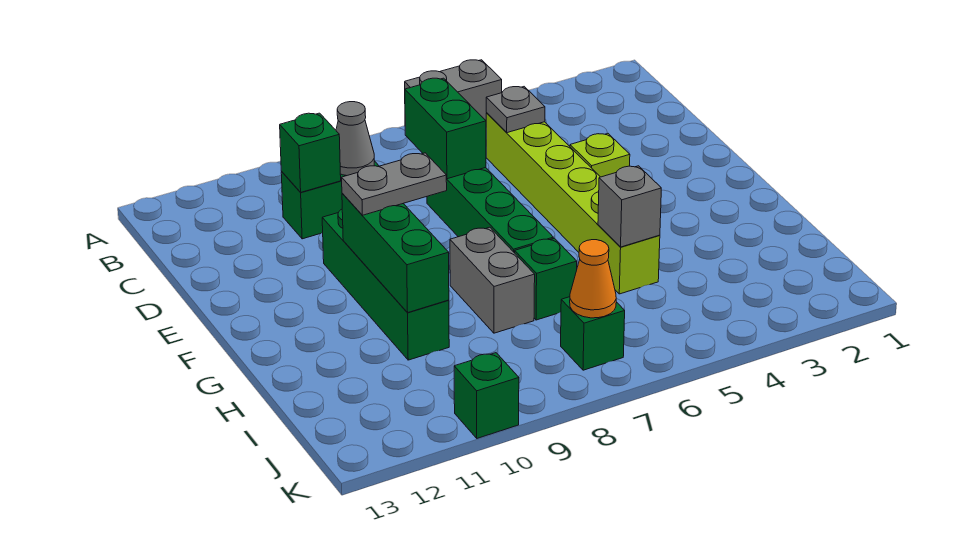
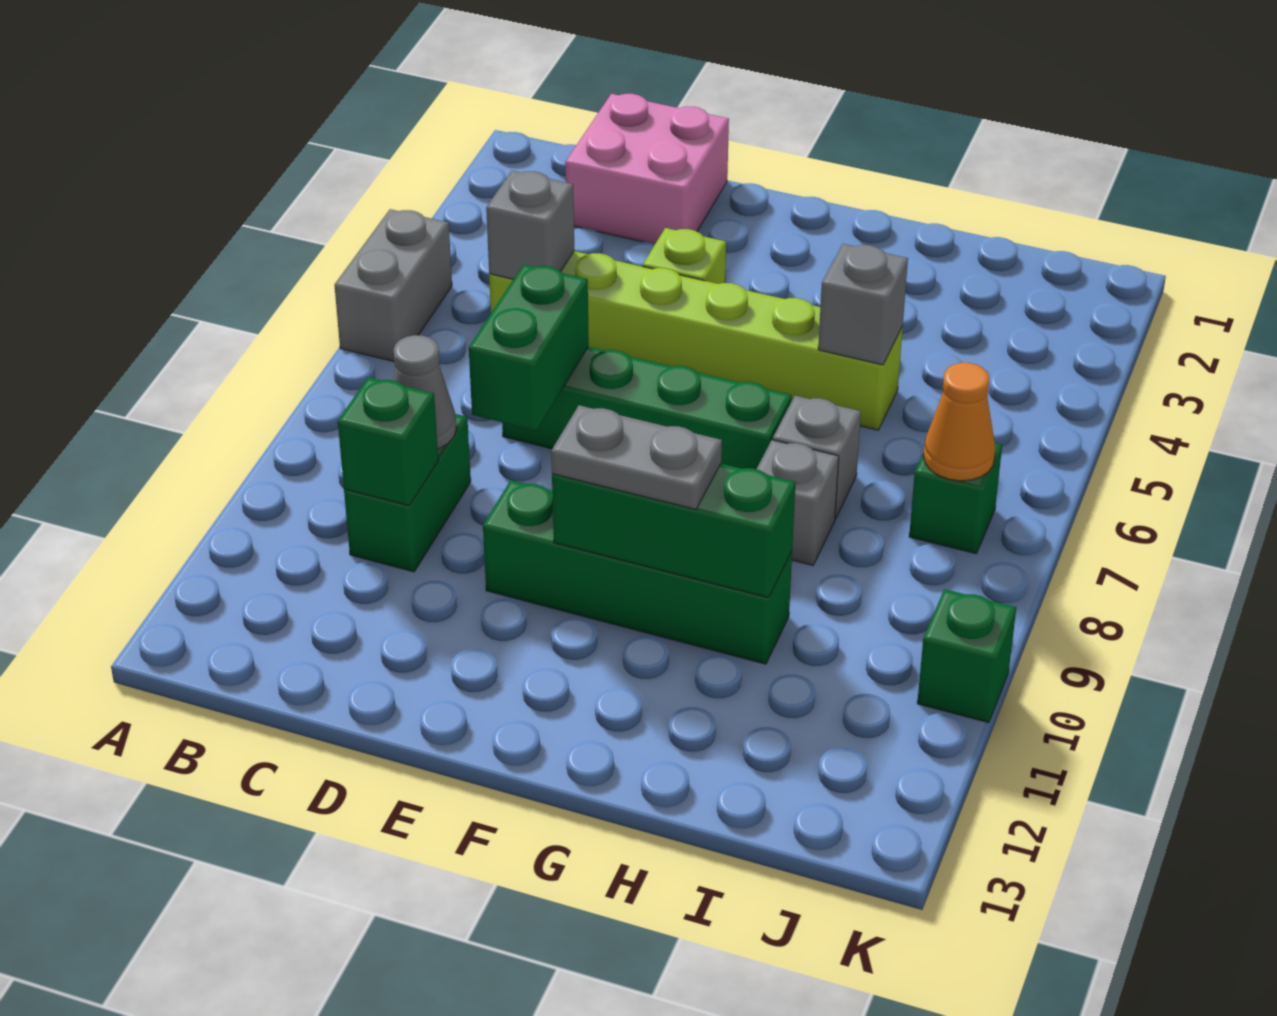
none -> pink 2x2 brick [565,94,729,244]
grey 1x1 plate [486,87,545,133] -> grey 1x1 brick [486,171,574,279]
green 1x2 brick [405,78,486,179] -> green 1x2 brick turned to [469,264,589,431]
grey 1x2 plate [342,153,447,215] -> grey 1x2 plate turned to [551,405,722,509]
grey 1x2 brick [450,227,535,333] -> grey 1x1 brick [757,440,839,565]
green 1x1 brick [515,238,577,320] -> grey 1x1 brick [773,396,861,519]

